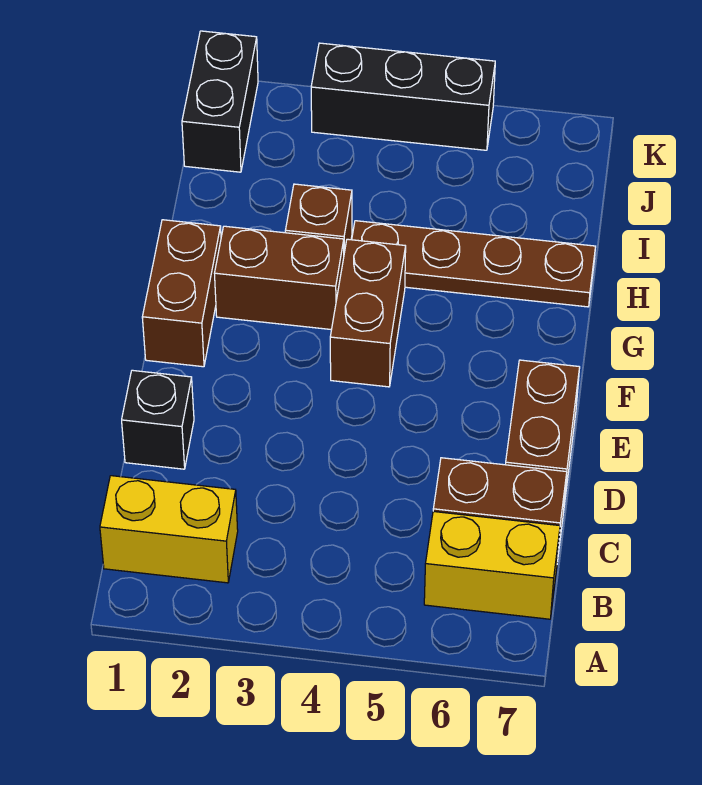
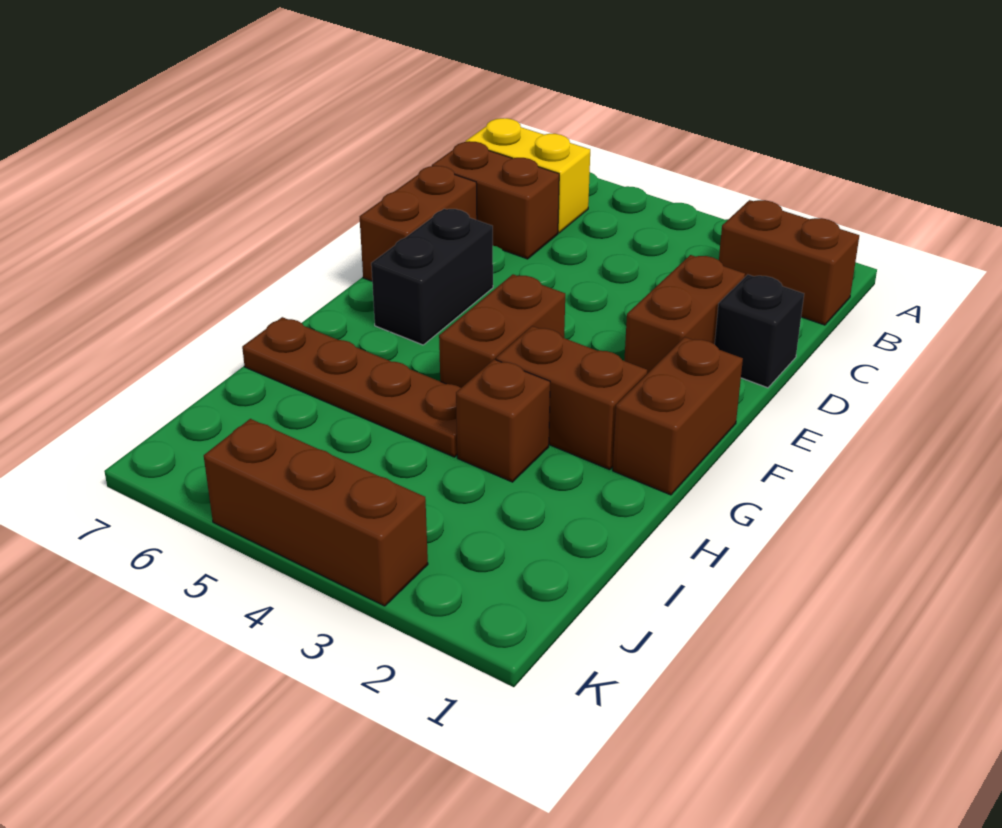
yellow 1x2 brick [100,476,238,583] -> brown 1x2 brick [719,200,859,325]
none -> brown 1x2 brick [624,255,745,374]
black 1x2 brick [182,31,258,172] -> black 1x2 brick moved to [371,209,493,345]
black 1x3 brick [311,43,495,150] -> brown 1x3 brick [204,419,428,606]

